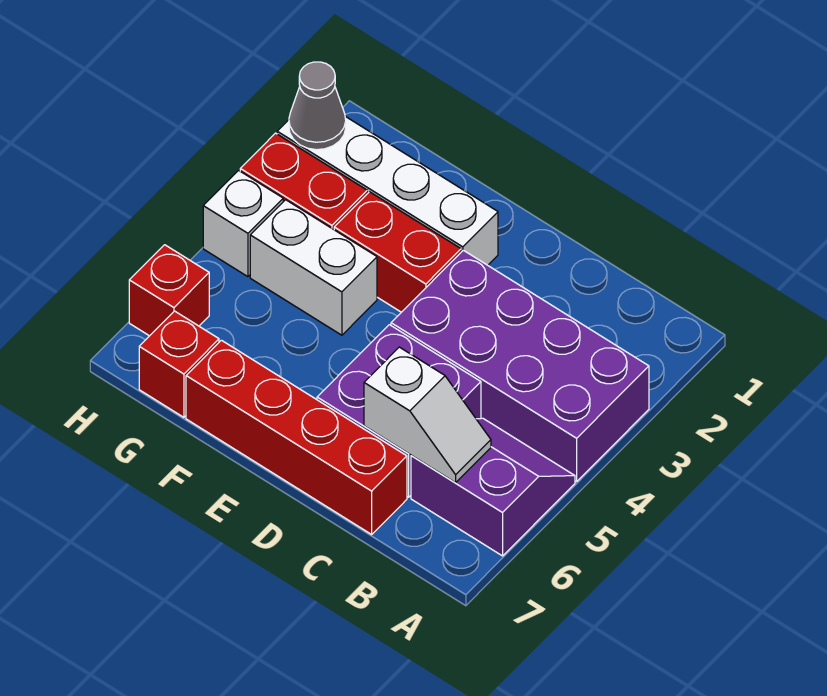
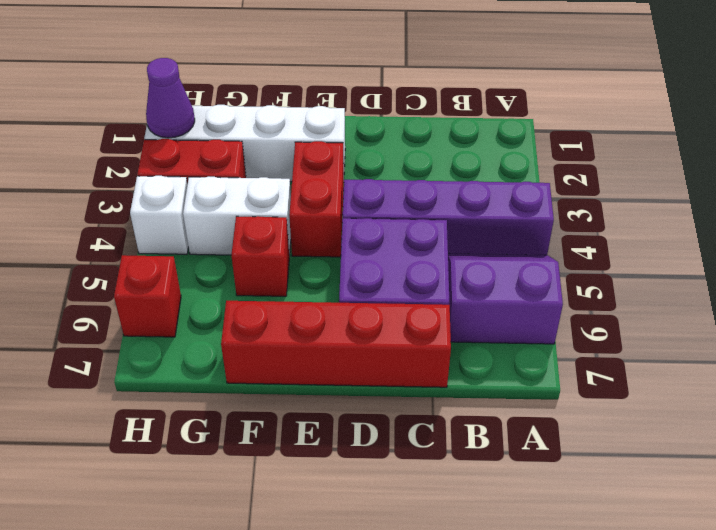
purple 2x4 brick [391,250,649,482] -> purple 1x4 brick [343,179,554,255]
white 1x2 slope [364,347,491,483] -> none
red 1x2 brick [334,192,461,312] -> red 1x2 brick turned to [289,141,344,257]
red 1x1 brick [139,311,219,417] -> red 1x1 brick moved to [231,216,289,296]
grey 1x1 cone [289,62,346,150] -> purple 1x1 cone [146,58,195,138]

